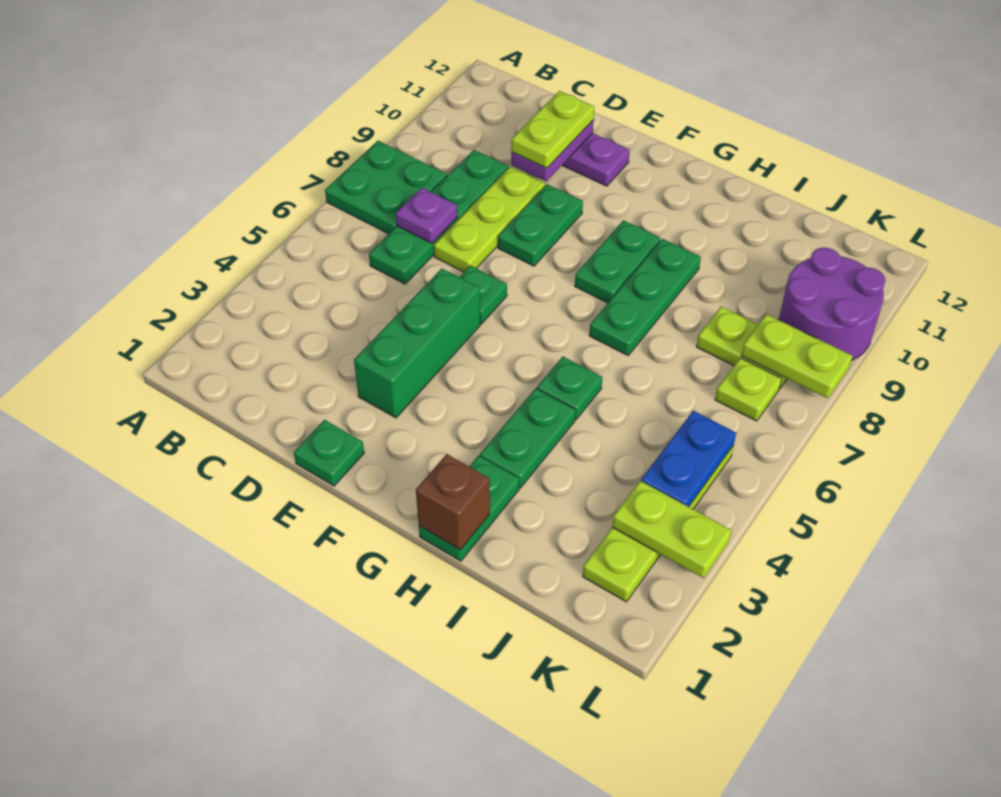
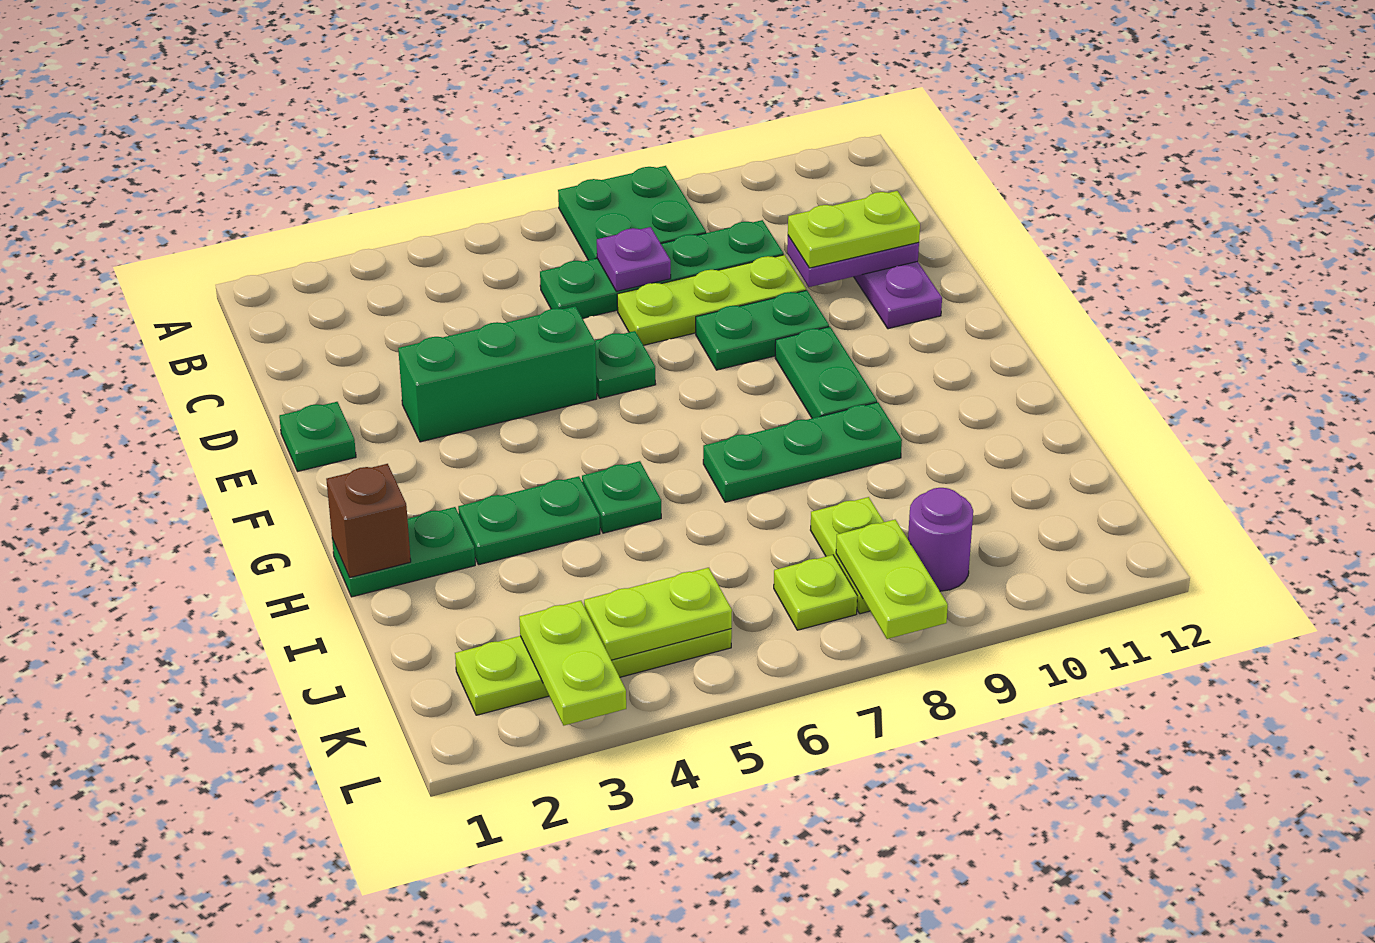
green 1x2 plate [575,220,661,303] -> green 1x2 plate turned to [775,327,877,418]
blue 1x2 plate [641,411,736,507] -> lime 1x2 plate [584,568,732,660]
purple 2x2 round brick [779,248,885,360] -> purple 1x1 round brick [908,488,973,591]

